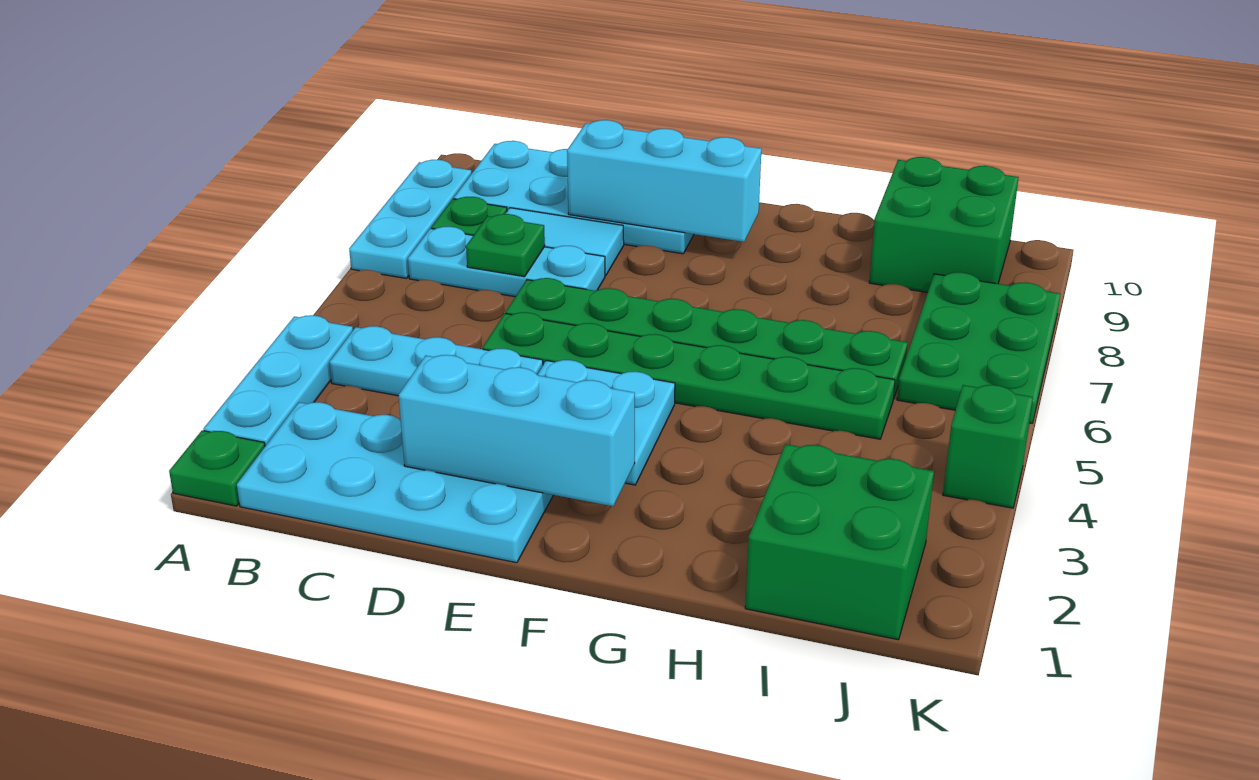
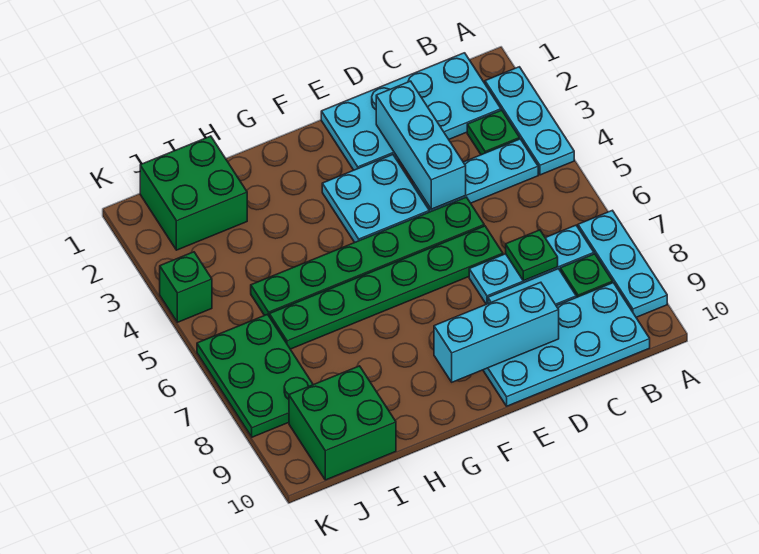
green 1x1 plate [169,430,265,506] -> green 1x1 plate moved to [467,110,520,155]
cyan 1x3 brick [398,355,635,506] -> cyan 1x3 brick turned to [376,81,466,209]

